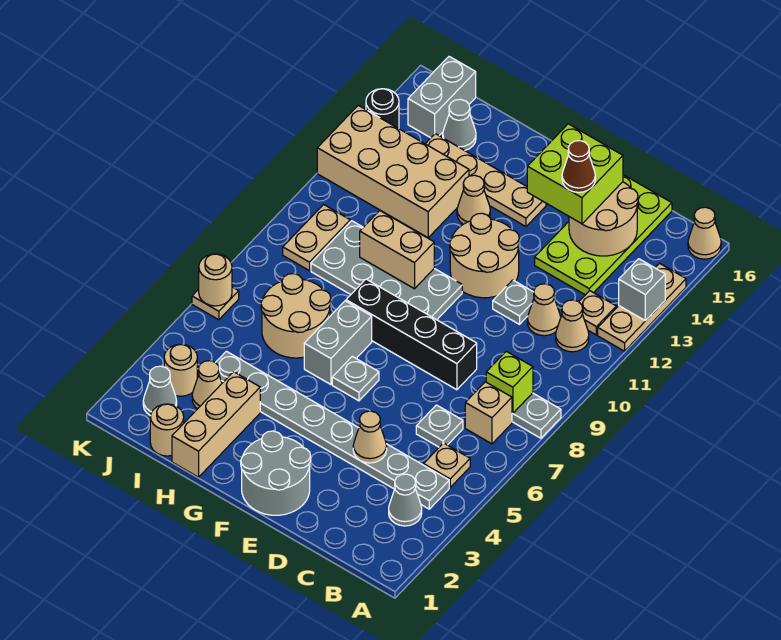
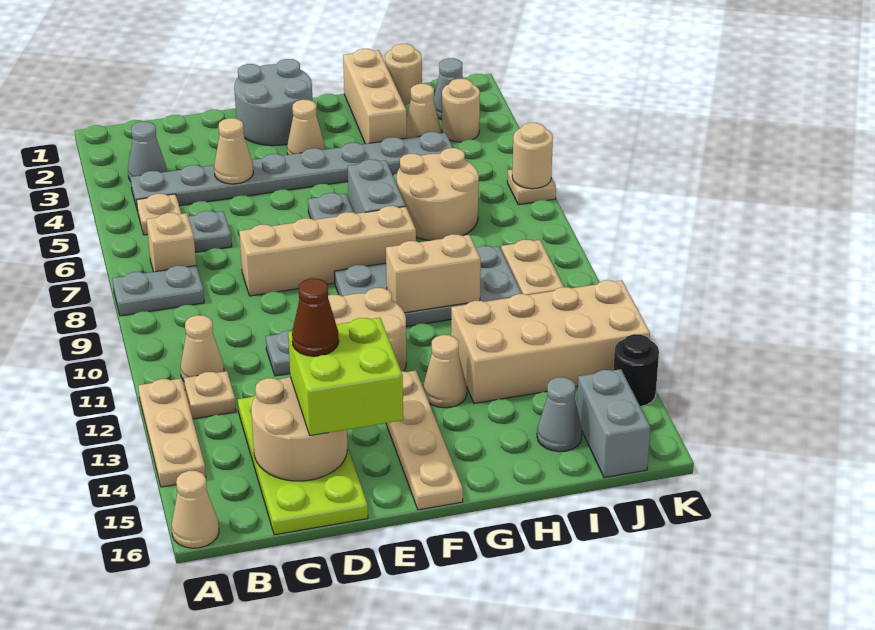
grey 1x1 brick [619,259,665,321] -> none
lime 1x1 brick [486,351,533,413] -> none
tan 1x1 cone [528,284,561,336] -> tan 1x1 cone moved to [287,100,325,155]
black 1x4 brick [346,279,477,390] -> tan 1x4 brick [239,206,416,296]
tan 1x4 plate [426,134,546,227] -> tan 1x4 plate turned to [386,370,463,510]

